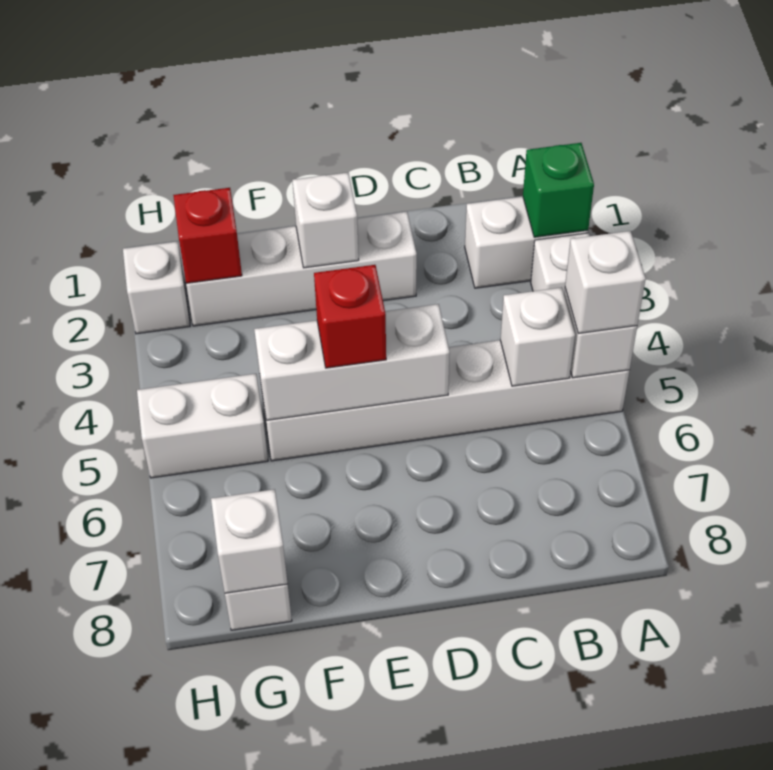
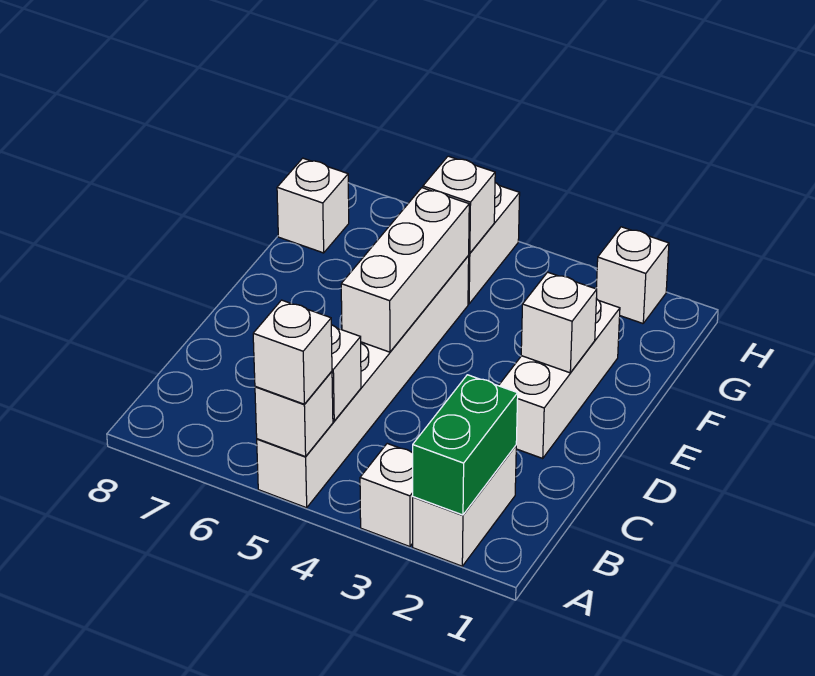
green 1x1 brick [523,143,594,237] -> green 1x2 brick [413,375,518,515]
white 1x4 brick [186,212,417,326] -> white 1x3 brick [499,299,620,458]
red 1x1 brick [314,265,386,368] -> none
red 1x1 brick [173,188,242,283] -> none
white 1x1 brick [211,489,288,593] -> white 1x1 brick moved to [423,156,495,253]

